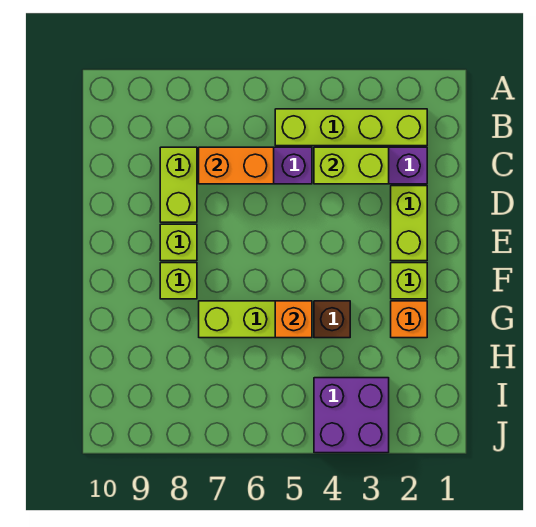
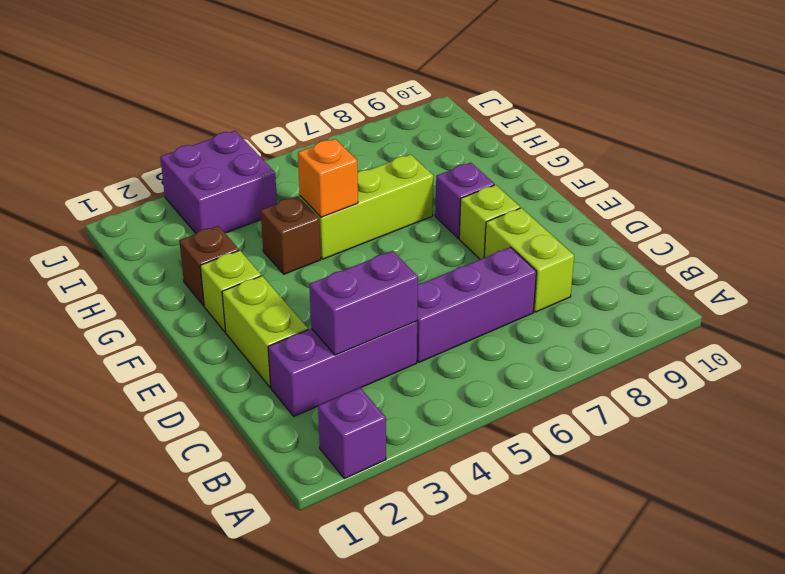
none -> purple 1x1 brick [318,388,386,479]
lime 1x4 brick [275,109,427,146] -> none
lime 1x2 brick [314,147,389,184] -> purple 1x2 brick [309,251,418,355]
orange 1x2 brick [199,147,274,184] -> none
lime 1x1 brick [160,263,197,299] -> purple 1x1 brick [435,163,495,238]
orange 1x1 brick [391,301,427,338] -> brown 1x1 brick [179,226,239,306]

